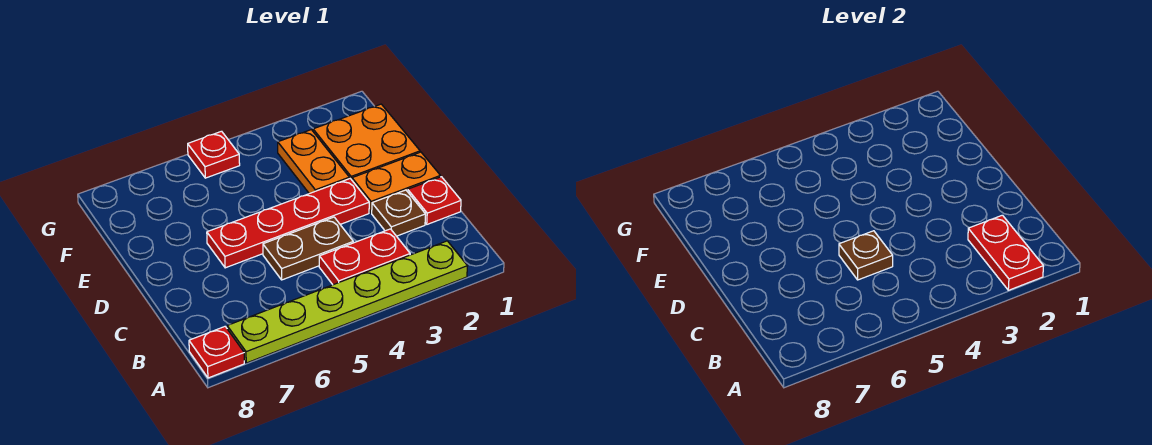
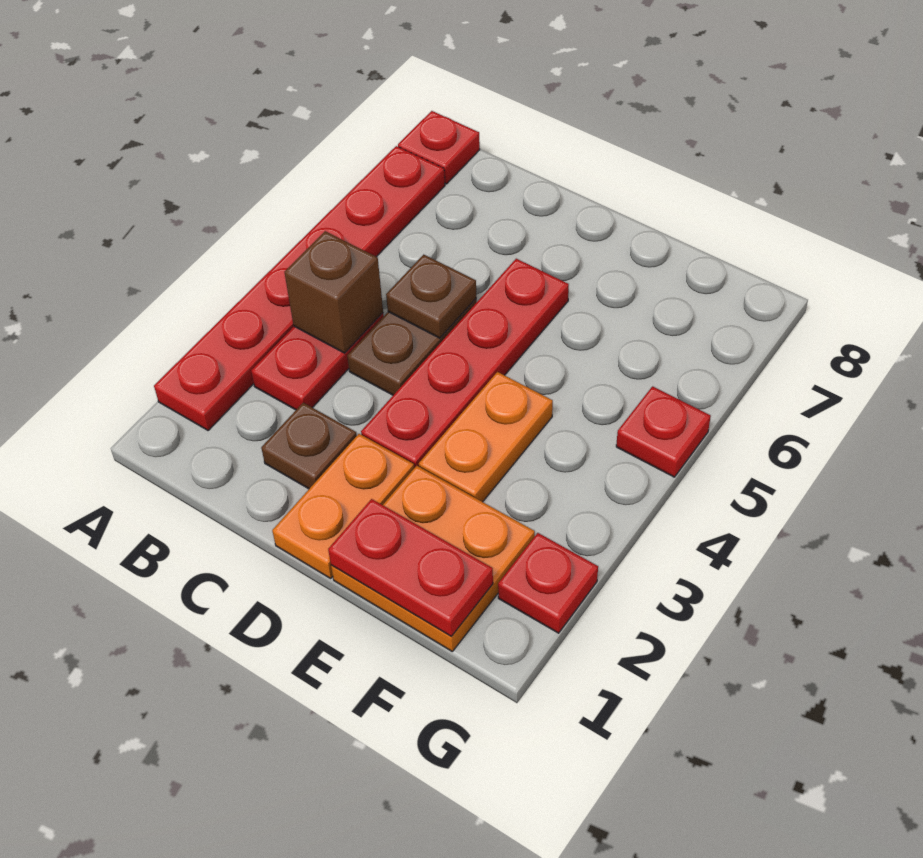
lime 1x6 plate [227,241,467,363] -> red 1x6 plate [154,146,445,431]
red 1x2 plate [968,215,1043,290] -> red 1x2 plate moved to [328,499,493,636]
none -> brown 1x1 brick [284,231,383,353]
red 1x1 plate [408,177,461,224] -> red 1x1 plate moved to [498,533,598,633]
orange 1x2 plate [278,130,349,194] -> orange 1x2 plate turned to [419,372,553,502]

